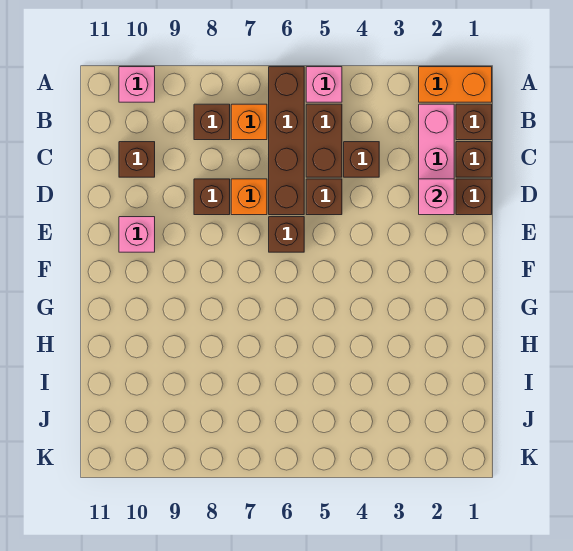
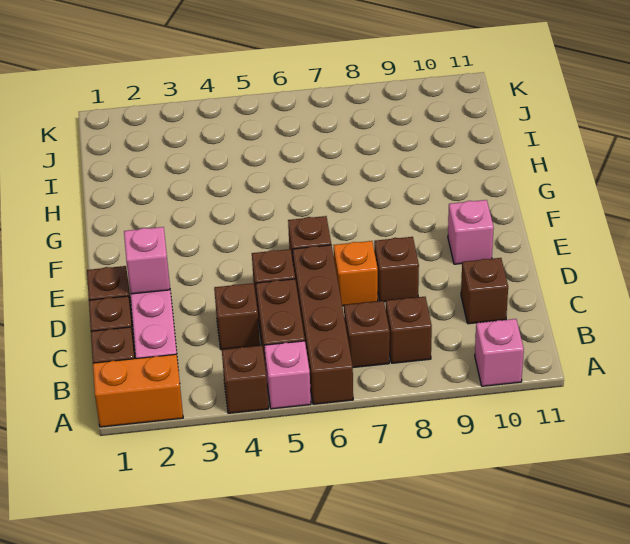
none -> brown 1x1 brick [222,345,268,413]
orange 1x1 brick [231,104,267,140] -> brown 1x1 brick [344,301,390,367]

